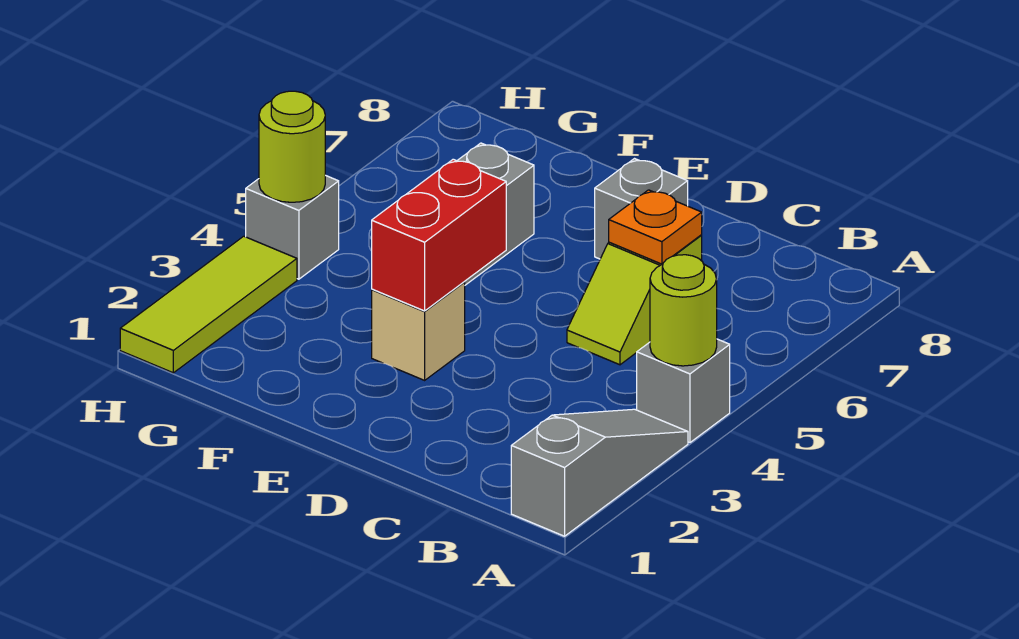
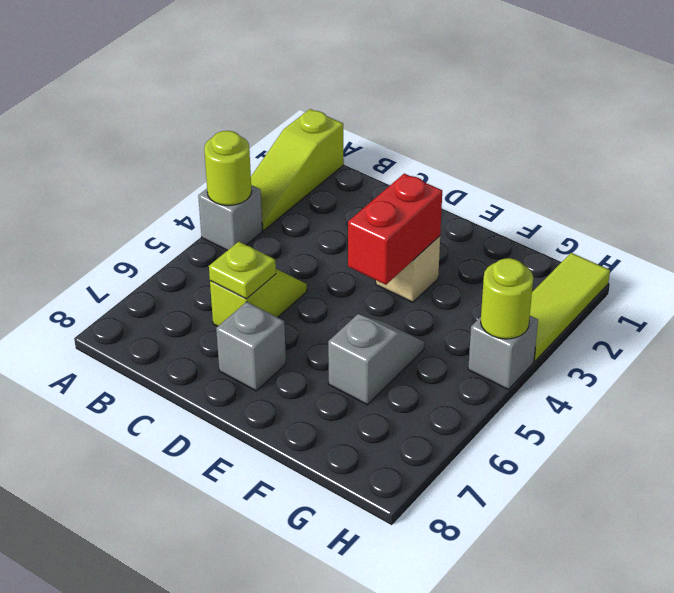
grey 1x3 slope [511,409,688,536] -> lime 1x3 slope [251,109,344,231]
orange 1x1 plate [609,190,702,264] -> lime 1x1 plate [209,242,276,299]

